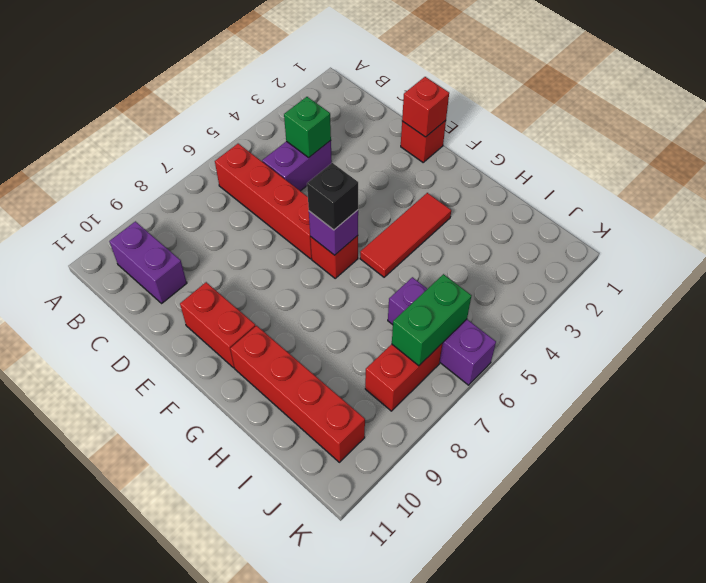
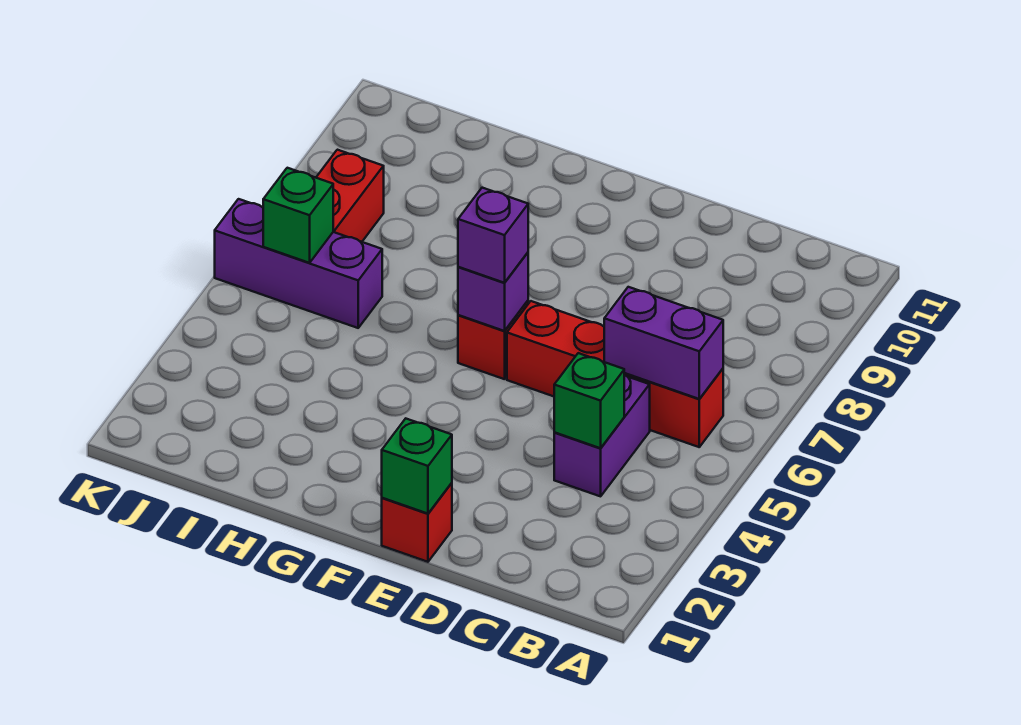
purple 1x2 brick [109,221,187,303] -> purple 1x2 brick moved to [604,287,723,399]
red 1x1 brick [402,77,449,137] -> green 1x1 brick [382,419,452,514]
red 1x2 brick [180,282,255,368] -> none
black 1x1 brick [307,163,358,230] -> purple 1x1 brick [458,188,528,283]
red 1x3 tile [360,193,451,277] -> none
red 1x4 brick [230,326,365,462] -> none
green 1x2 brick [392,274,471,366] -> green 1x1 brick [263,168,333,263]

